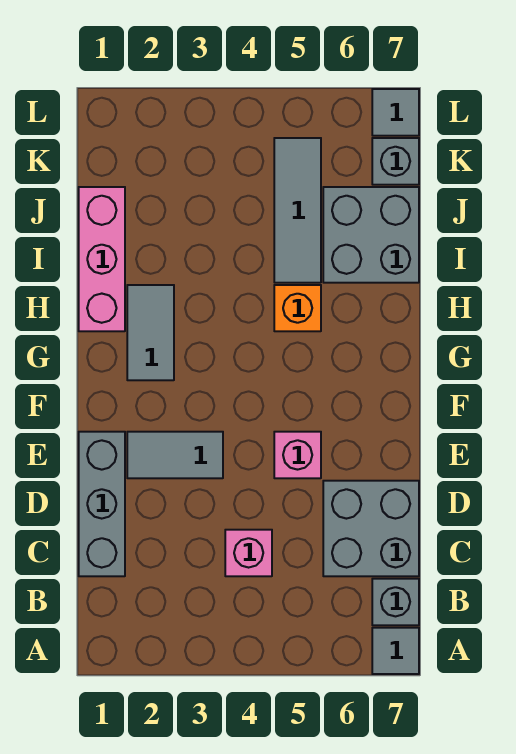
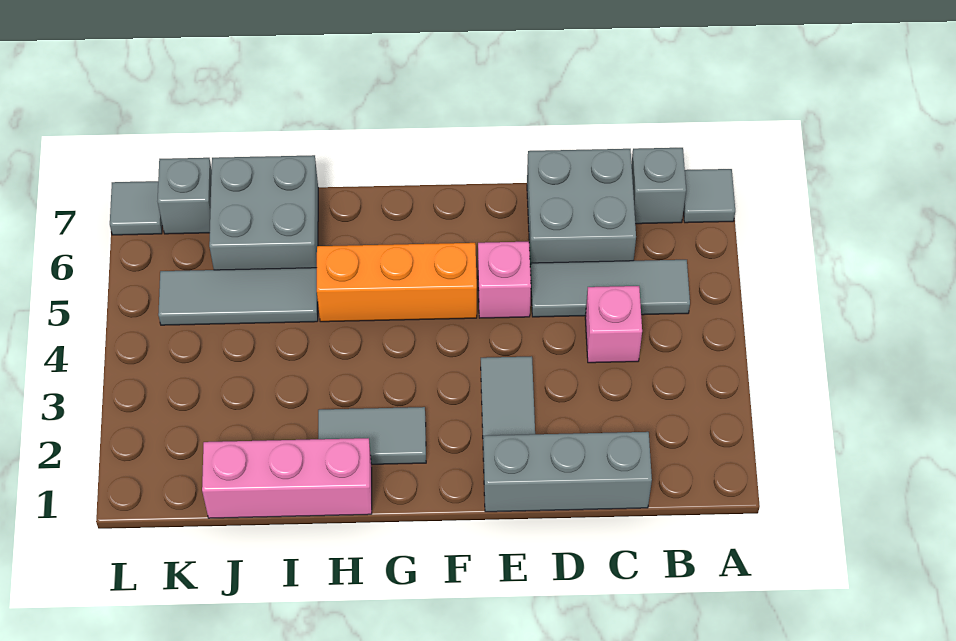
none -> grey 1x3 tile [530,260,690,317]
orange 1x1 brick [274,285,321,331] -> orange 1x3 brick [317,243,477,322]

